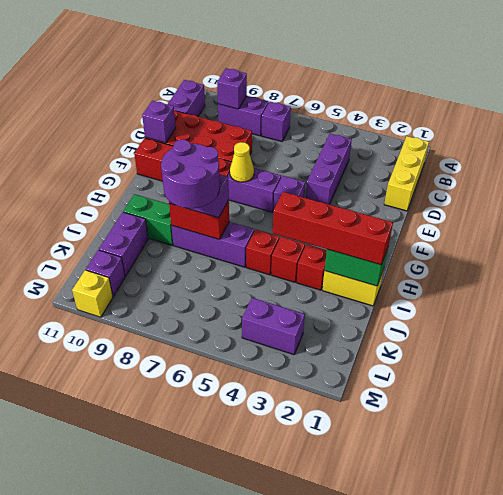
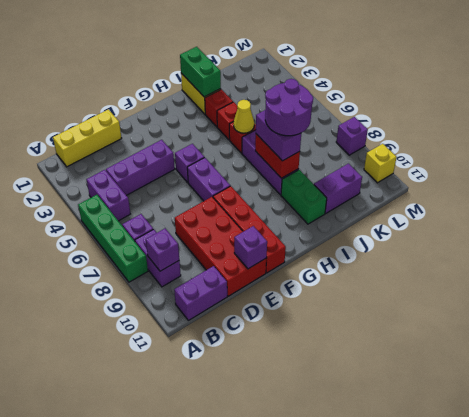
none -> green 1x4 brick [78,195,148,282]
yellow 1x1 cone [230,142,254,182] -> yellow 1x1 cone moved to [234,100,254,133]
red 1x4 brick [273,192,393,265] -> none
purple 1x2 brick [242,298,305,355] -> purple 1x2 brick moved to [86,170,130,221]
purple 1x1 brick [86,250,125,296] -> purple 1x1 brick moved to [336,117,368,155]

